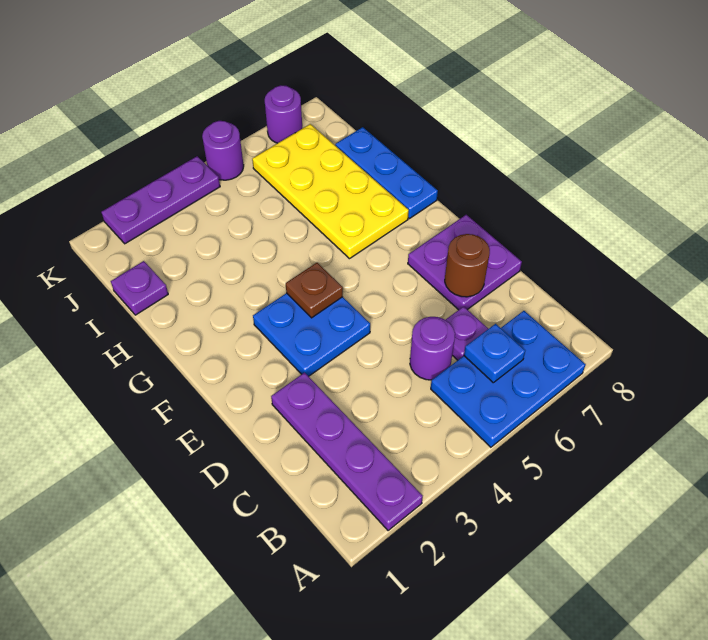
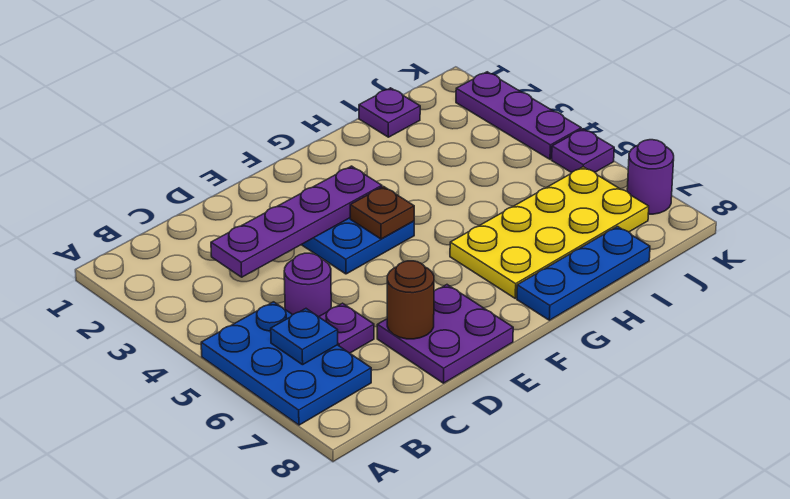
purple 1x4 plate [271,373,423,531] -> purple 1x4 plate moved to [211,166,382,277]
purple 1x1 round brick [202,121,244,180] -> purple 1x1 plate [552,129,614,173]

